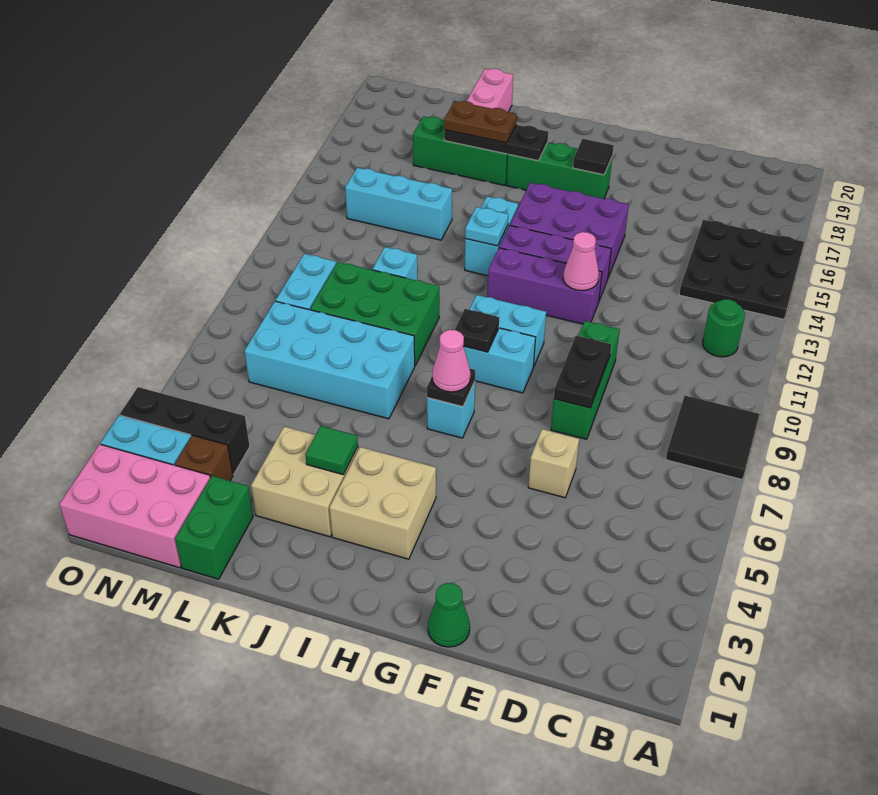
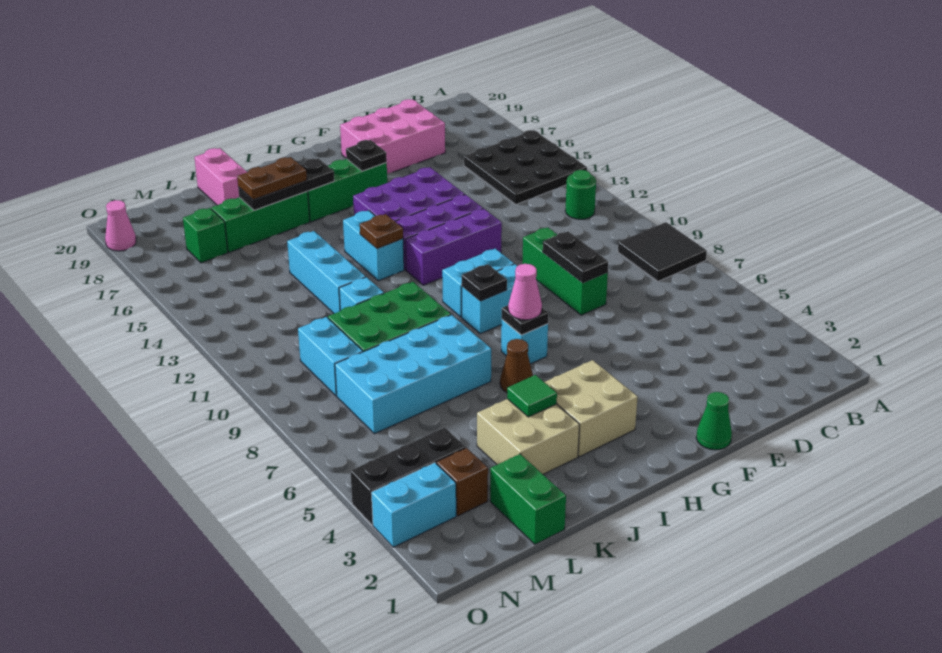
tan 1x1 brick [528,429,579,498] -> none
pink 1x1 cone [563,232,599,291] -> pink 1x1 cone moved to [105,200,136,251]
black 1x1 tile [573,139,614,175] -> black 1x1 plate [346,140,387,171]
none -> brown 1x1 cone [500,339,533,392]
cyan 1x1 plate [465,207,508,246] -> brown 1x1 plate [360,214,403,249]
cyan 1x3 brick [345,168,452,240] -> cyan 1x3 brick turned to [287,231,366,314]
pink 2x3 brick [59,444,210,568] -> pink 2x3 brick moved to [340,99,445,173]
none -> green 1x1 brick [183,208,228,263]

